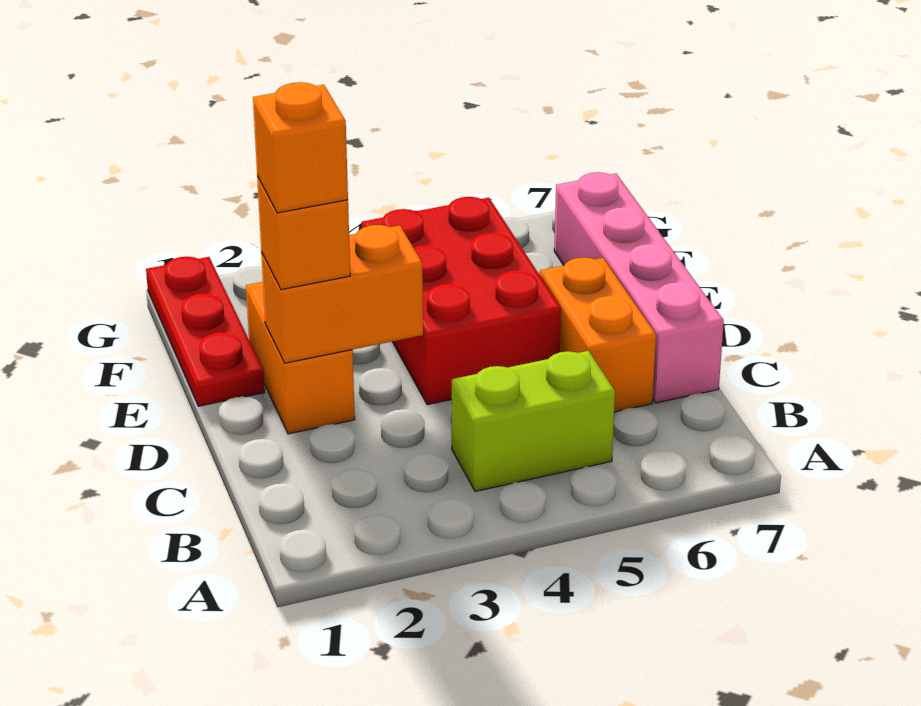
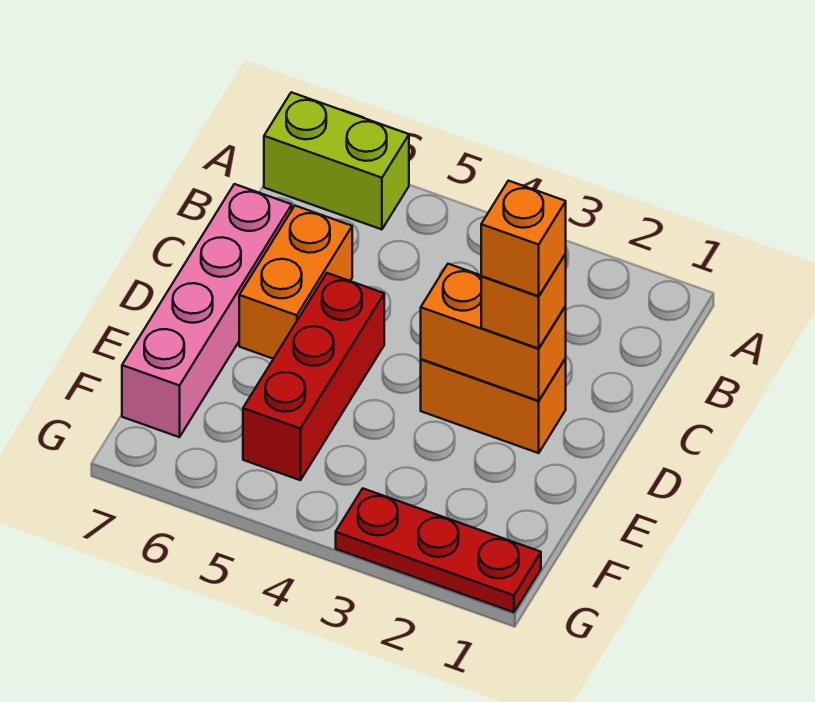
lime 1x2 brick [452,351,615,491] -> lime 1x2 brick moved to [264,92,409,229]
orange 1x2 brick [246,282,355,434] -> orange 1x2 brick turned to [421,359,566,453]
red 2x3 brick [362,197,561,405] -> red 1x3 brick [243,273,384,480]
red 1x3 plate [146,257,265,406] -> red 1x3 plate turned to [336,489,541,612]

